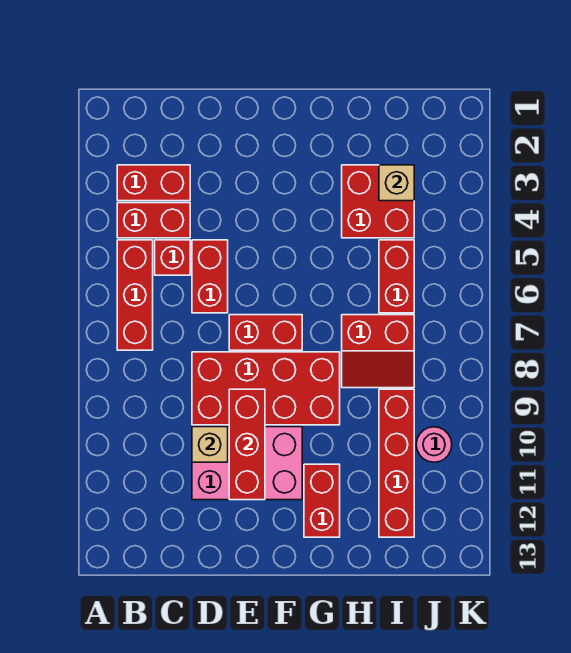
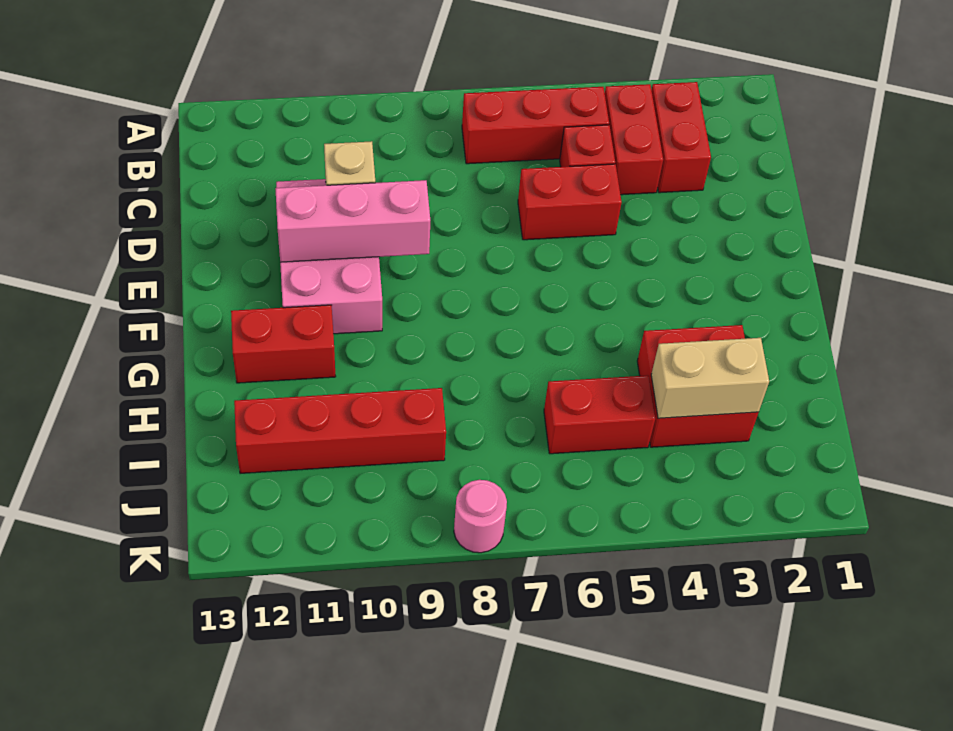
red 2x4 brick [192,352,340,425] -> none
red 1x2 brick [229,315,302,350] -> none
red 1x3 brick [229,389,265,500] -> pink 1x3 brick [275,180,430,262]
red 2x2 slope [342,315,414,388] -> none
tan 1x1 brick [379,165,414,201] -> tan 1x2 brick [651,338,769,418]
pink 1x1 round brick [416,427,452,462] -> pink 1x1 round brick moved to [454,480,507,553]

